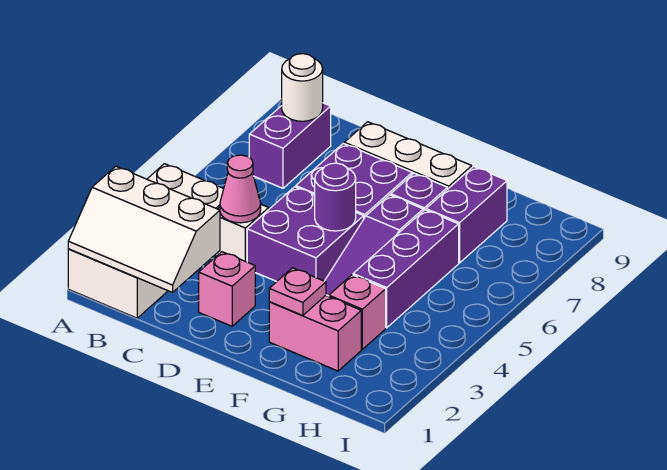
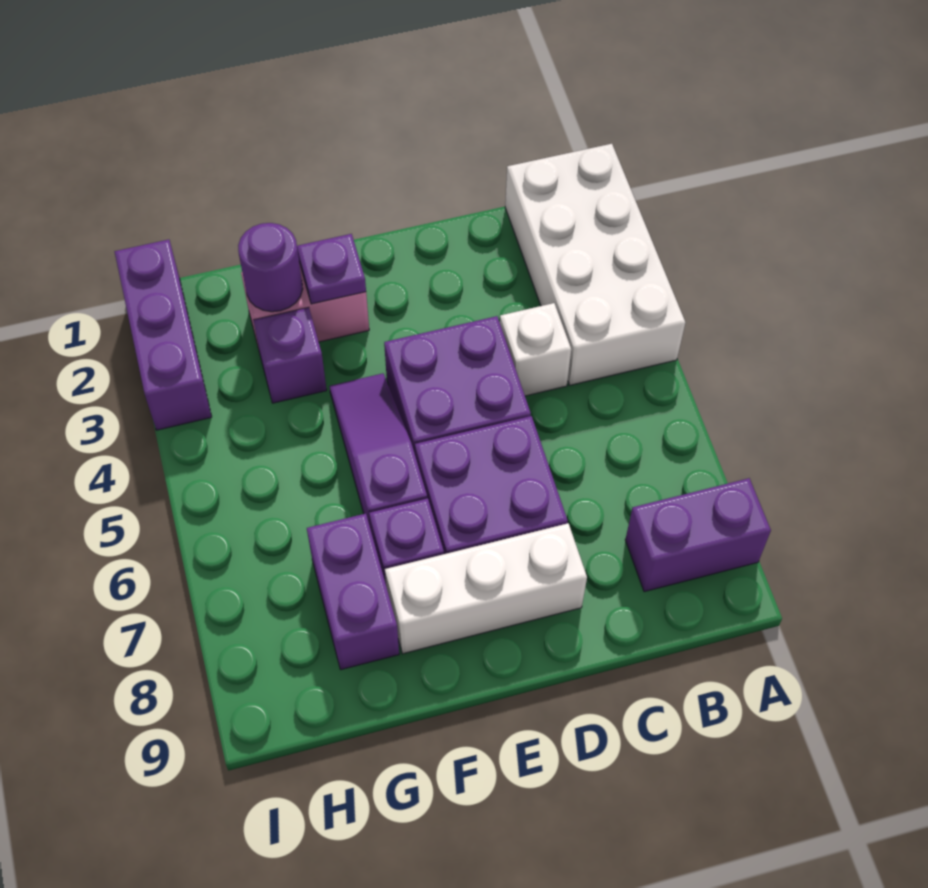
white 2x3 slope [68,166,220,292] -> none
purple 1x2 brick [249,103,331,188] -> purple 1x2 brick turned to [625,478,771,592]
white 1x1 round brick [282,54,323,121] -> none
pink 1x1 cone [220,155,261,223] -> none
pink 1x1 brick [199,252,255,326] -> none
purple 1x1 round brick [315,163,356,231] -> purple 1x1 round brick moved to [238,223,303,312]
pink 1x1 plate [269,268,326,316] -> purple 1x1 plate [297,234,366,304]
pink 1x1 brick [329,275,386,349] -> purple 1x1 brick [253,307,327,403]
purple 1x3 brick [353,210,459,328] -> purple 1x3 brick moved to [115,240,212,430]

